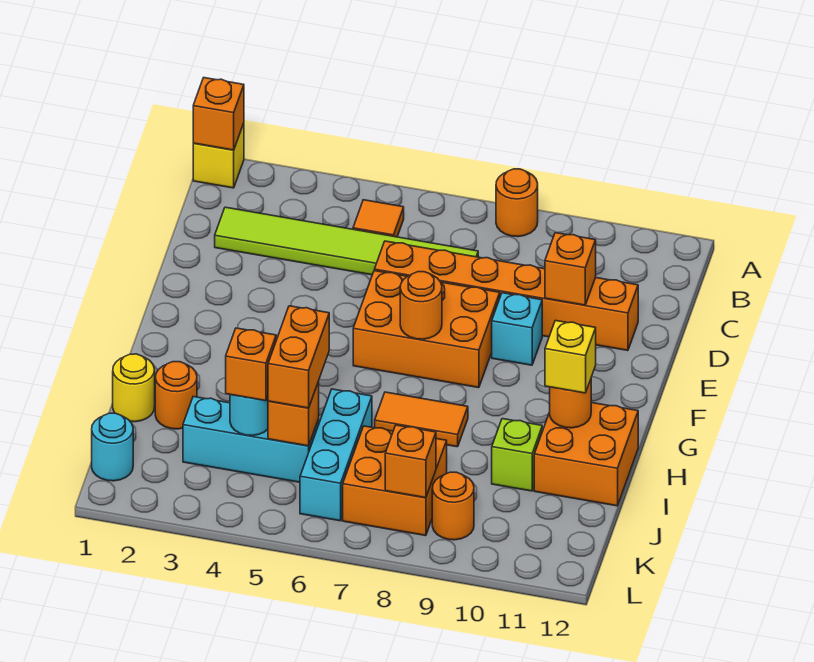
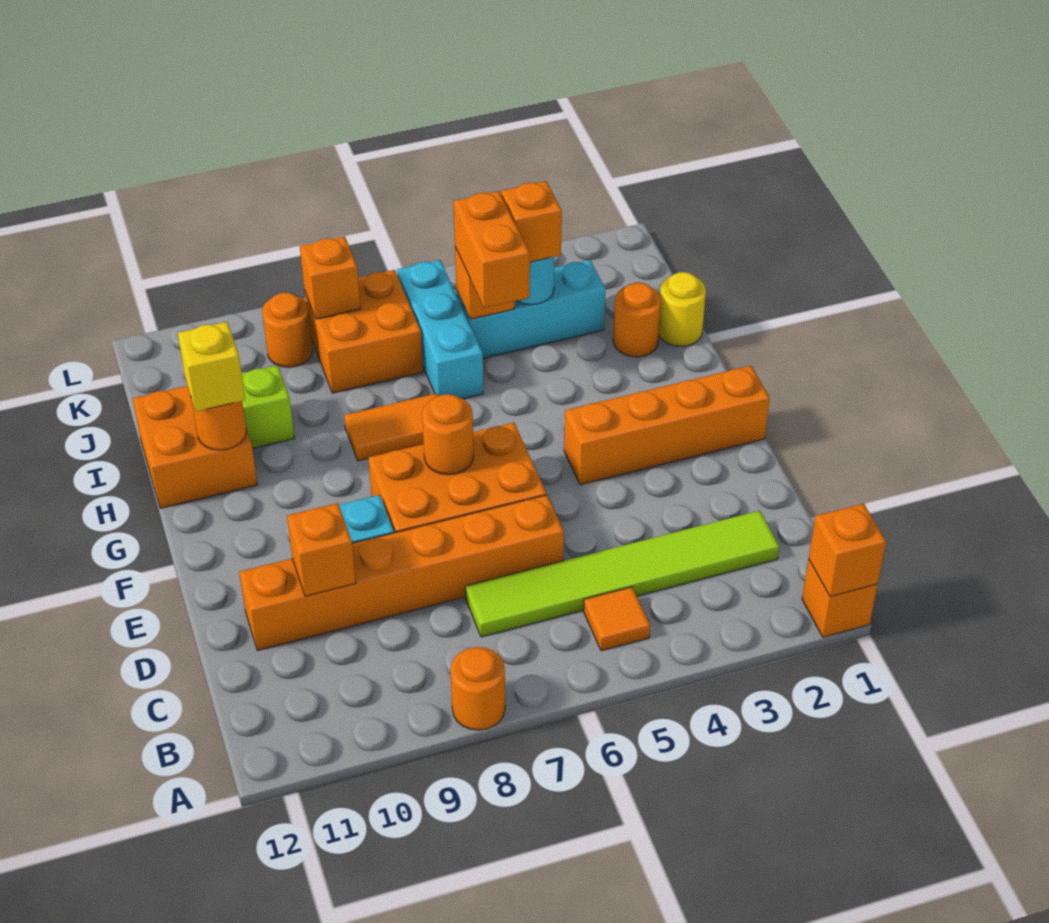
yellow 1x1 brick [193,123,244,188] -> orange 1x1 brick [802,559,878,637]
none -> orange 1x4 brick [564,366,770,485]
cyan 1x1 round brick [92,413,133,481] -> none

